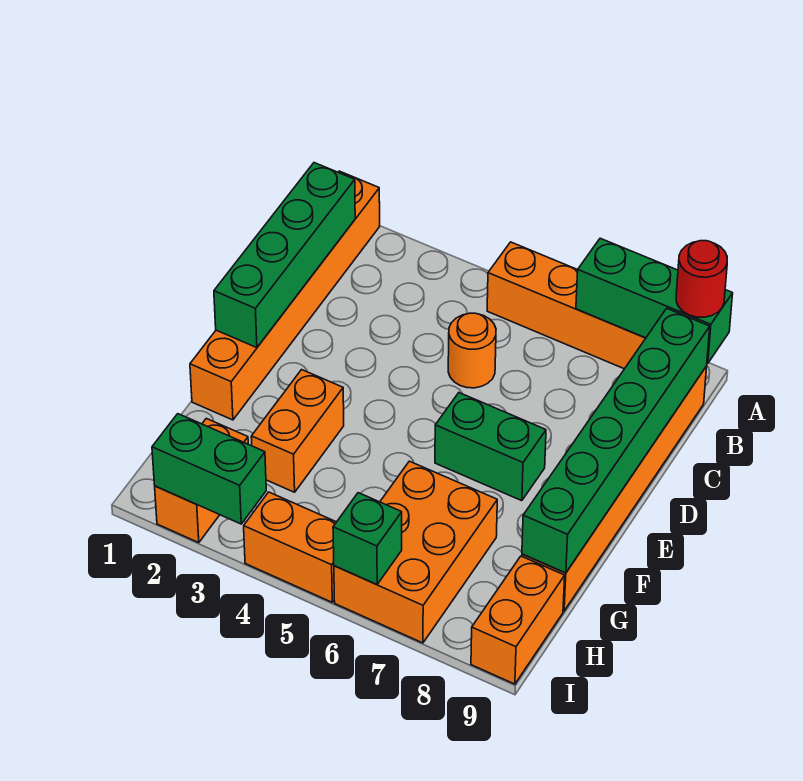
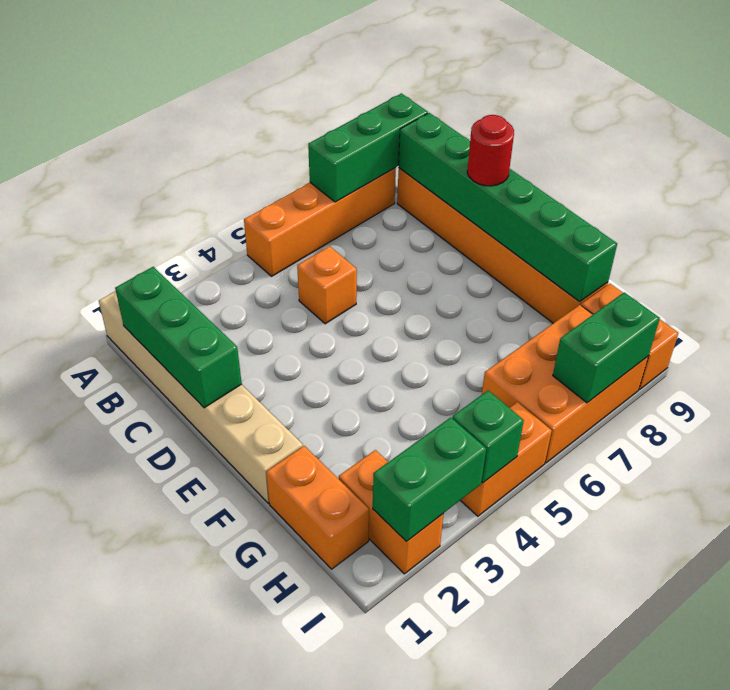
orange 1x6 brick [190,171,380,420] -> tan 1x6 brick [99,291,303,503]
red 1x1 round brick [676,241,727,317] -> red 1x1 round brick moved to [467,115,514,186]
green 1x4 brick [214,163,355,348] -> green 1x3 brick [115,267,242,408]
orange 1x1 round brick [448,313,496,388] -> orange 1x1 brick [297,246,357,324]
green 1x2 brick [435,393,546,501] -> green 1x2 brick moved to [553,292,660,403]
orange 1x2 brick [251,370,344,492] -> orange 1x2 brick moved to [266,446,369,569]
orange 2x3 brick [334,461,497,643] -> orange 2x3 brick turned to [482,305,648,463]
green 1x1 brick [333,493,402,585] -> green 1x1 brick moved to [452,391,524,483]

